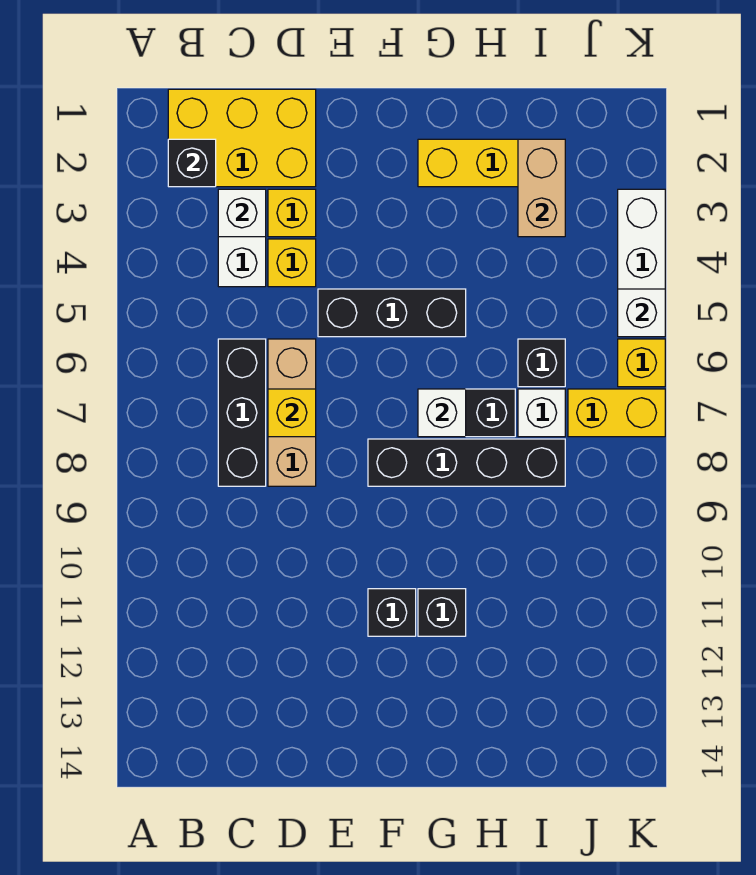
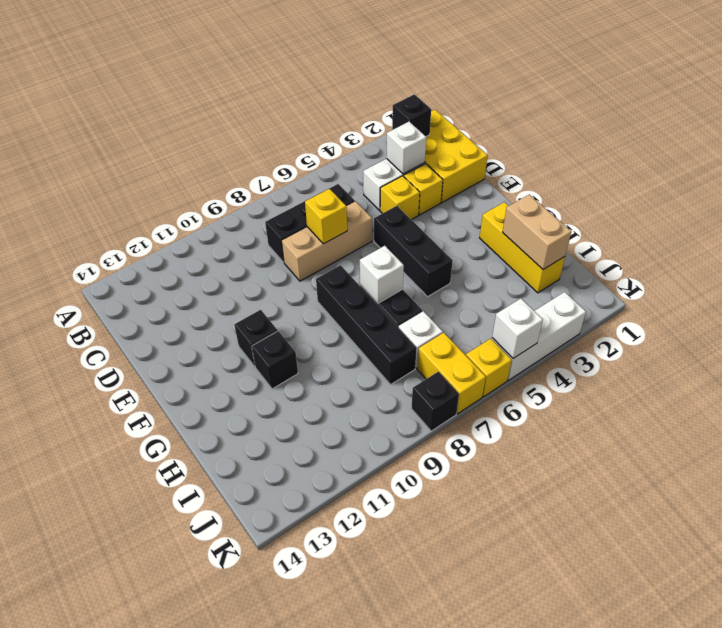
tan 1x2 brick [518,139,565,237] -> tan 1x2 brick turned to [503,195,571,269]
black 1x1 brick [518,339,565,387] -> black 1x1 brick moved to [411,372,459,431]

